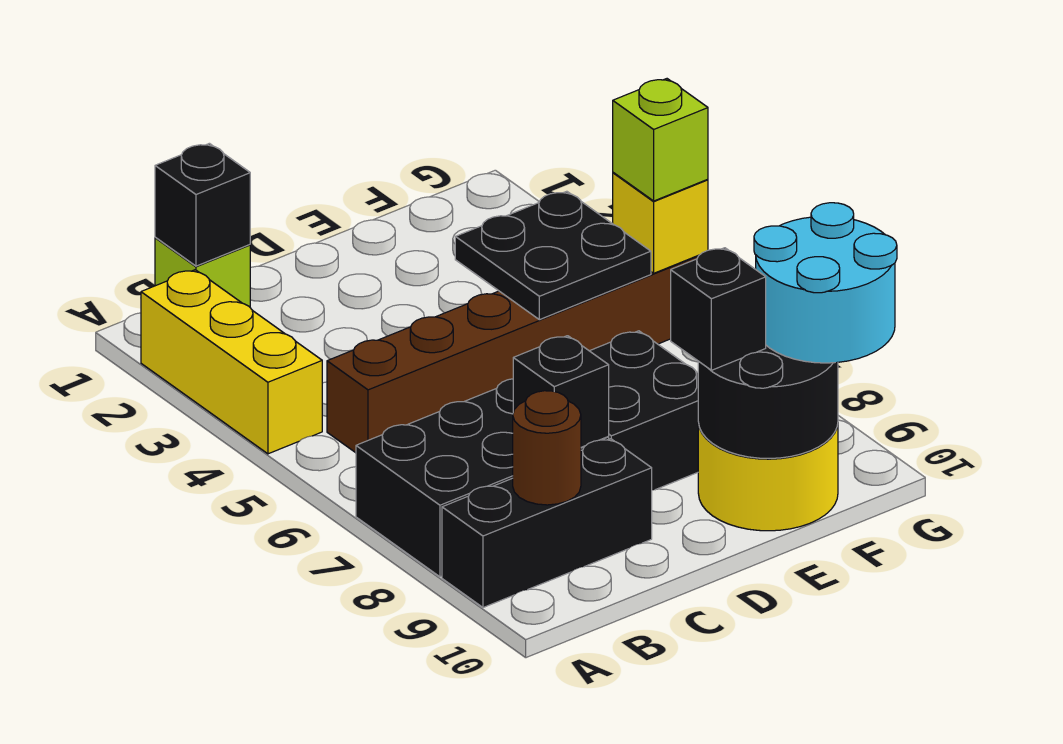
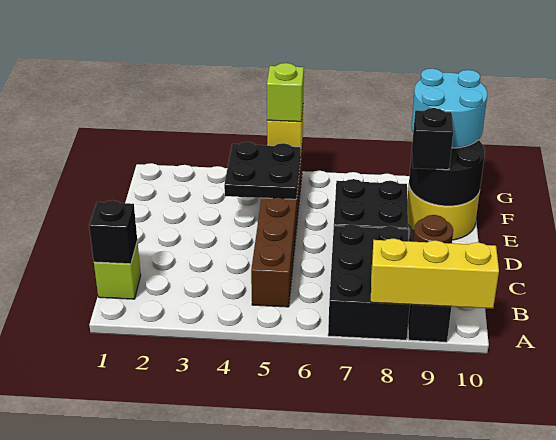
yellow 1x3 brick [141,270,322,454] -> yellow 1x3 brick moved to [371,238,499,309]
black 1x1 brick [513,336,609,447] -> none

